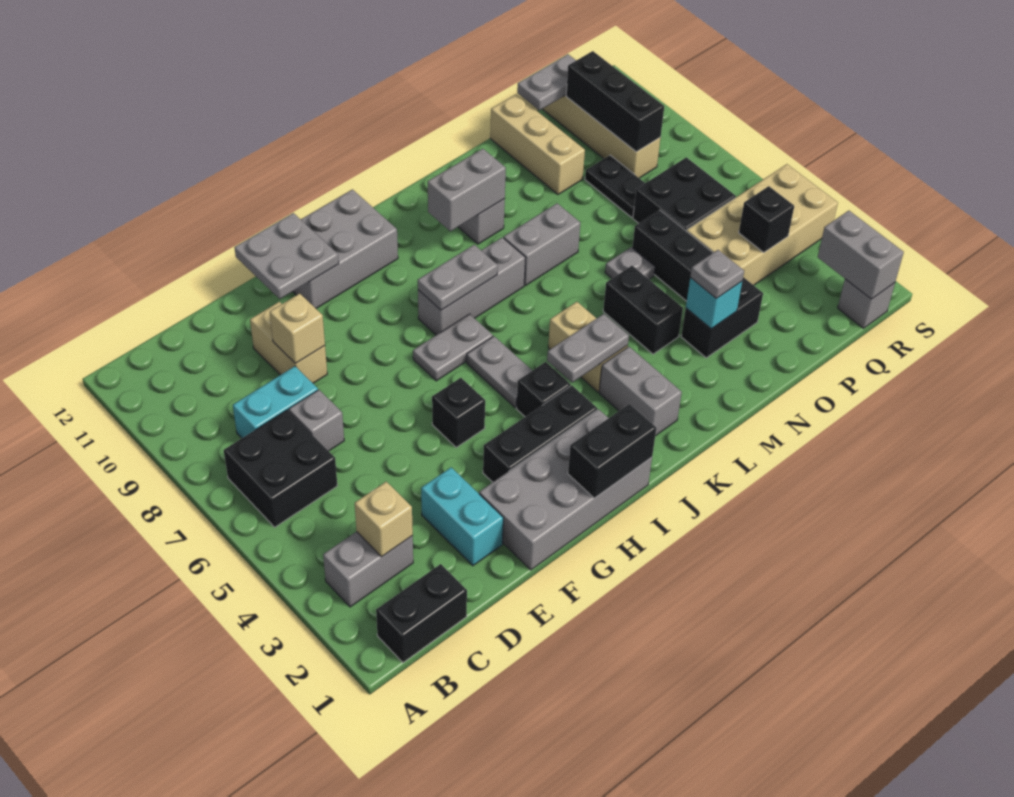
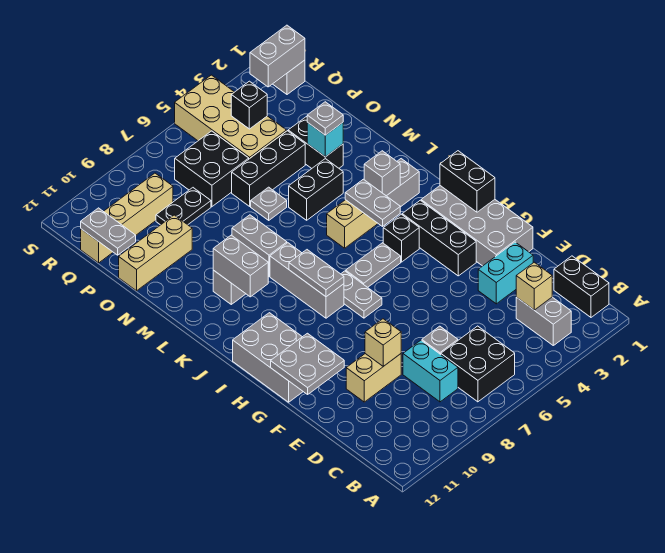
black 1x1 brick [432,378,485,447] -> none
none -> grey 1x1 brick [364,151,400,196]
black 1x3 brick [566,51,664,152] -> none

